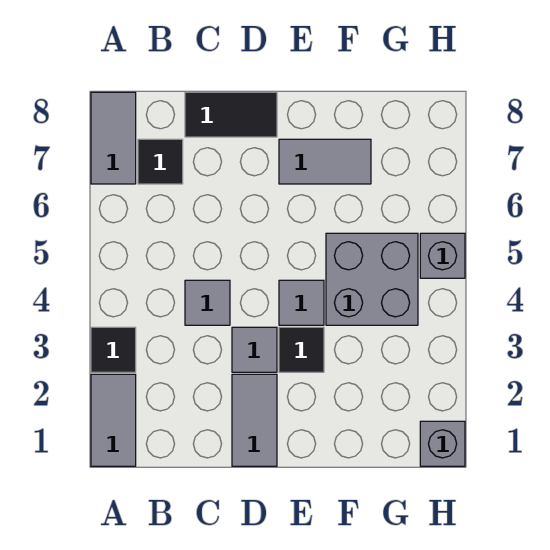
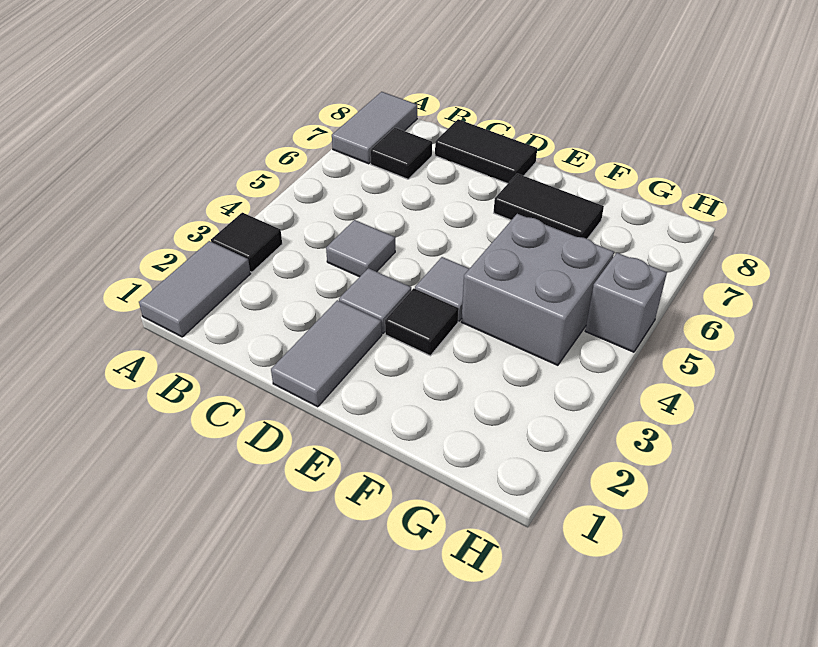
grey 1x2 tile [279,139,371,184] -> black 1x2 tile [494,174,604,239]
grey 1x1 brick [420,421,465,466] -> none

